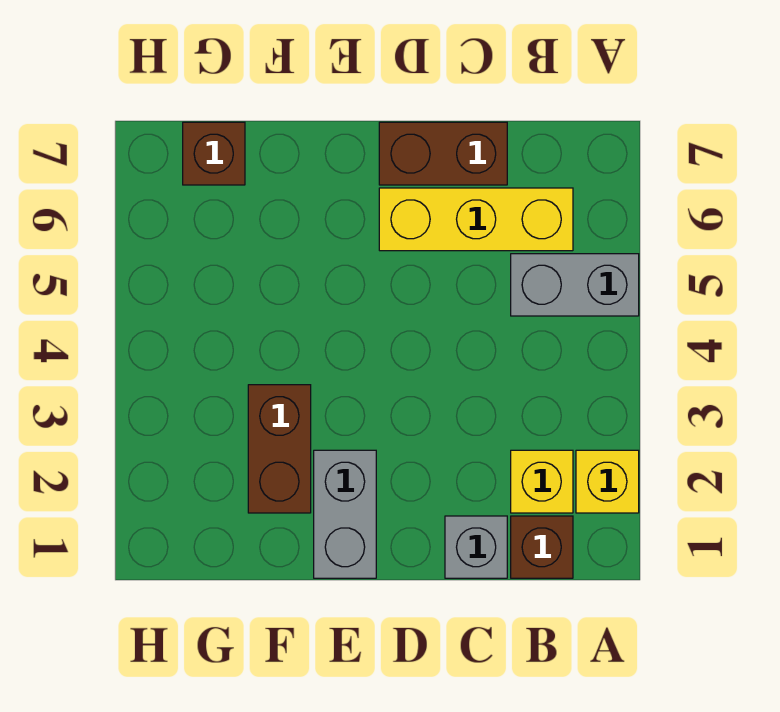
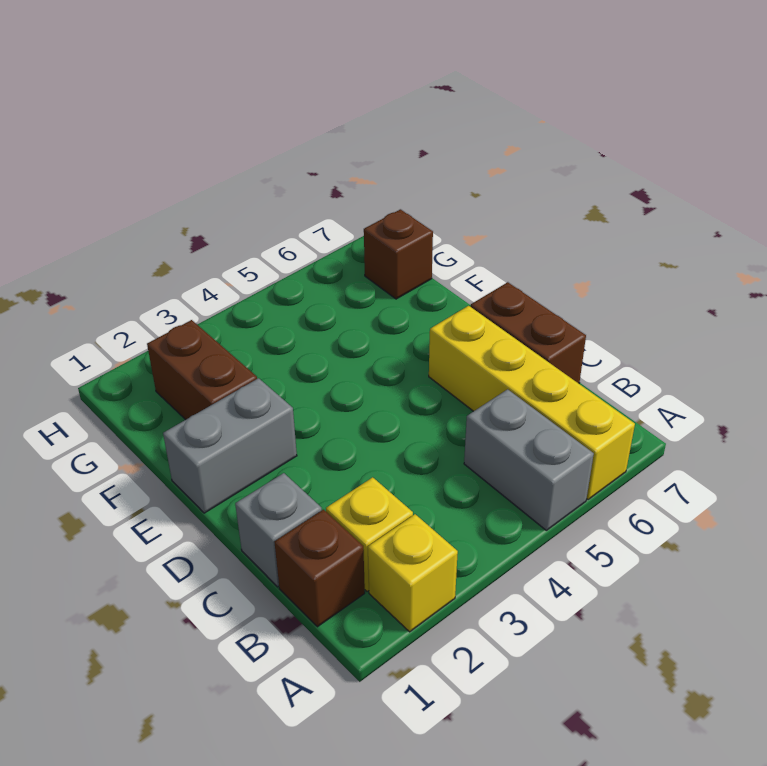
yellow 1x3 brick [379,188,573,251] -> yellow 1x4 brick [429,306,635,500]
brown 1x2 brick [248,385,311,513] -> brown 1x2 brick turned to [147,320,257,420]

